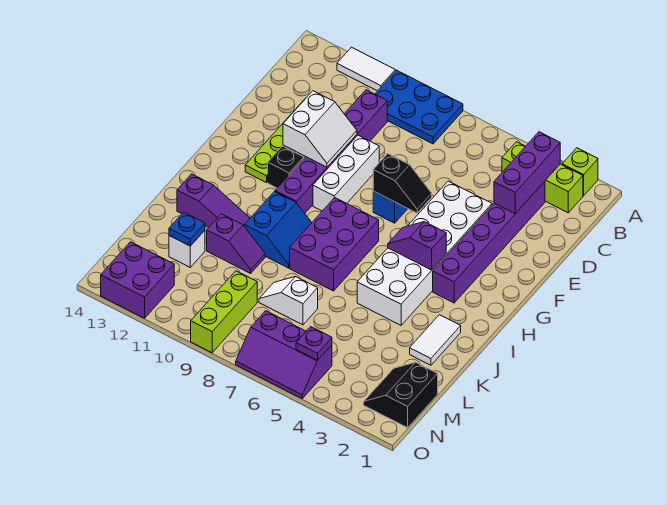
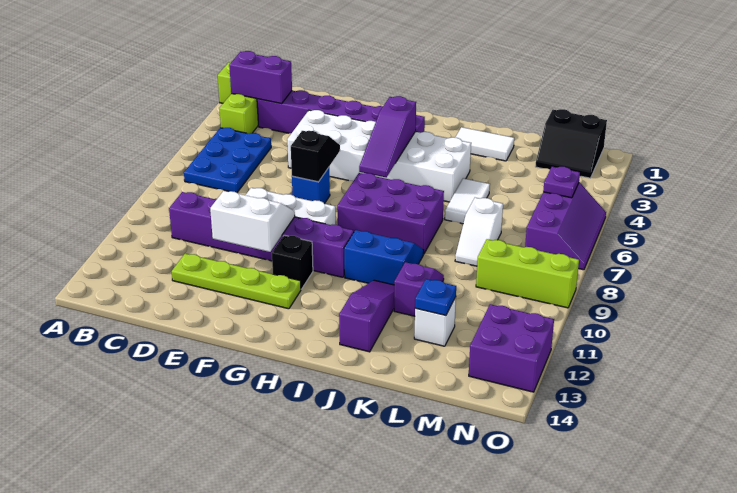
blue 2x3 plate [375,70,463,144] -> blue 2x3 plate moved to [184,128,271,192]
white 1x2 tile [337,47,395,91] -> white 1x2 tile moved to [445,178,490,224]
purple 1x3 brick [494,132,560,214] -> purple 1x2 brick [229,51,292,104]
purple 1x2 slope [388,222,446,270] -> purple 1x3 slope [359,96,416,177]

